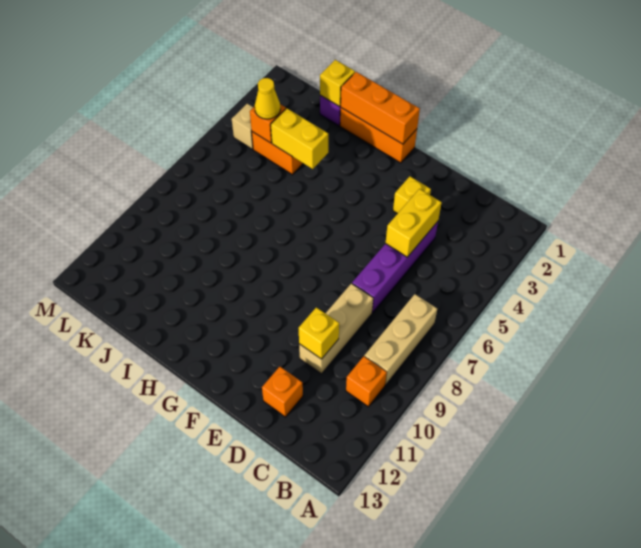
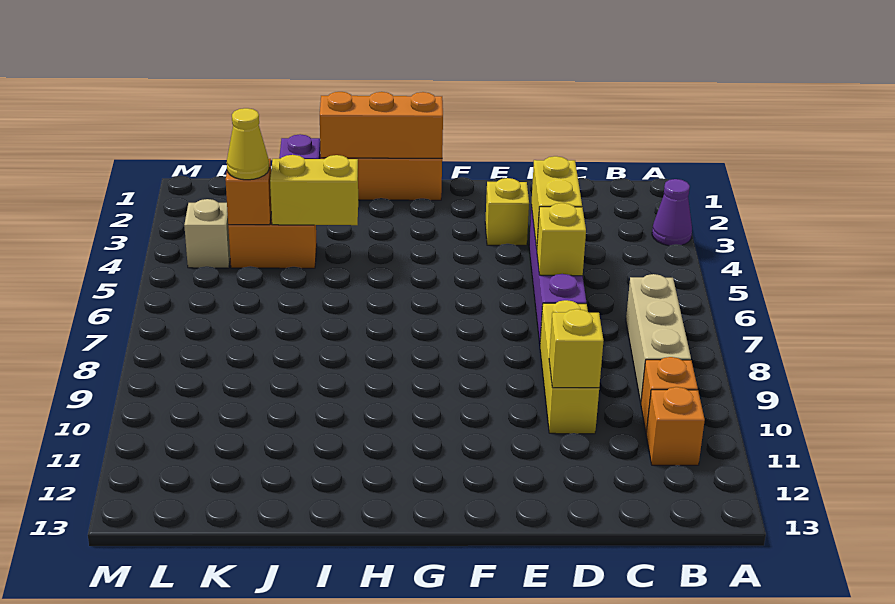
none -> purple 1x1 cone [652,179,692,246]
tan 1x3 brick [299,283,373,374] -> yellow 1x3 brick [540,300,599,434]
orange 1x1 brick [262,367,303,417] -> orange 1x1 brick moved to [646,387,705,465]
yellow 1x1 brick [320,60,355,107] -> yellow 1x1 brick moved to [537,203,586,276]

